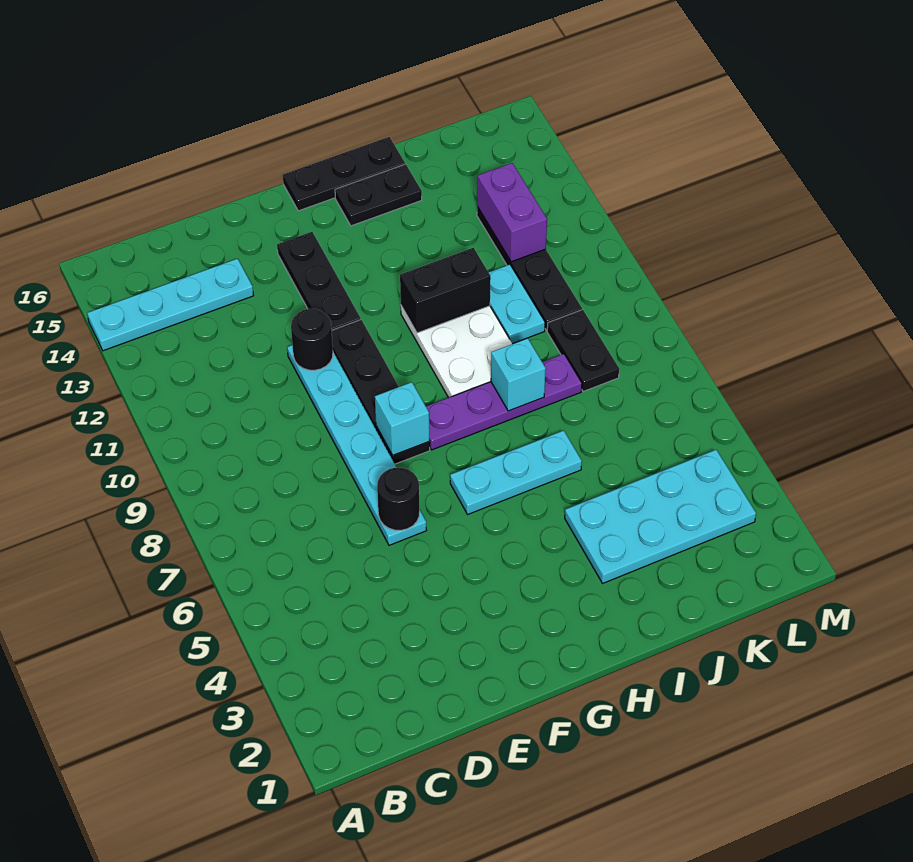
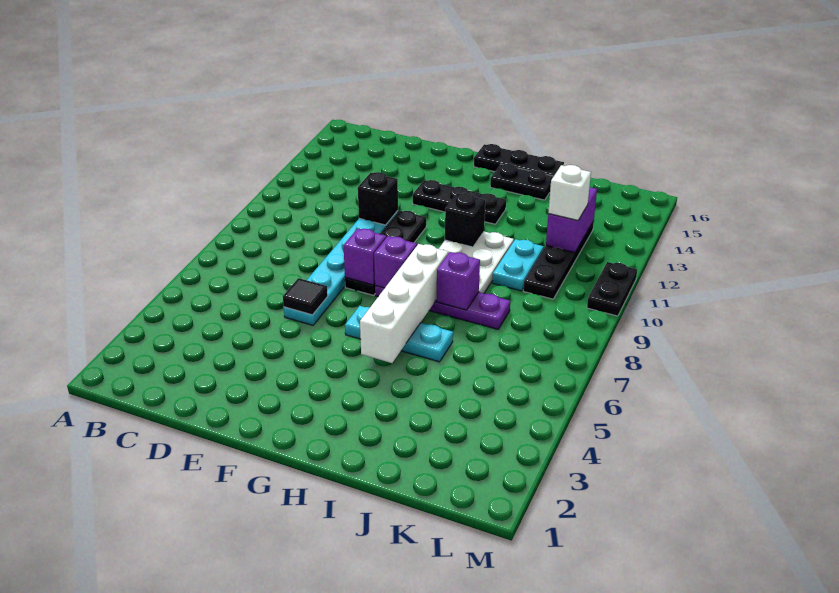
cyan 1x4 plate [87,259,254,351] -> none
black 1x1 round brick [377,468,419,530] -> black 1x1 tile [283,278,328,315]
black 1x1 round brick [291,309,333,370] -> black 1x1 brick [358,172,398,225]
cyan 1x1 brick [375,382,430,455] -> purple 1x1 brick [343,228,386,285]
black 1x3 plate [277,232,361,330] -> black 1x3 plate turned to [413,180,506,224]
none -> purple 1x1 brick [374,236,417,288]
none -> white 1x4 brick [360,244,448,363]
black 1x2 brick [400,248,491,333] -> black 1x1 brick [445,193,485,247]
cyan 2x4 plate [565,450,756,583] -> none
cyan 1x1 brick [491,338,546,411] -> purple 1x1 brick [437,252,480,310]
black 1x2 plate [547,310,619,391] -> black 1x2 plate moved to [587,262,637,316]
none -> white 1x1 brick [549,165,591,220]

